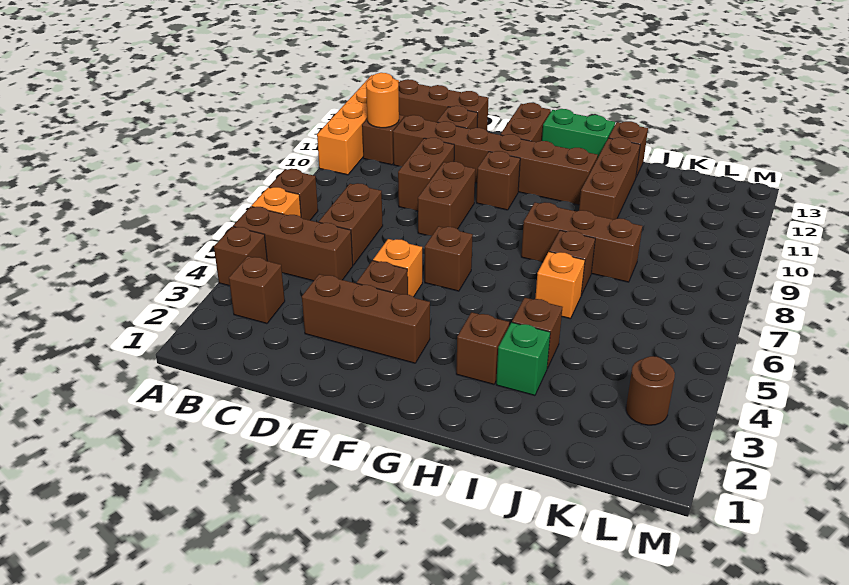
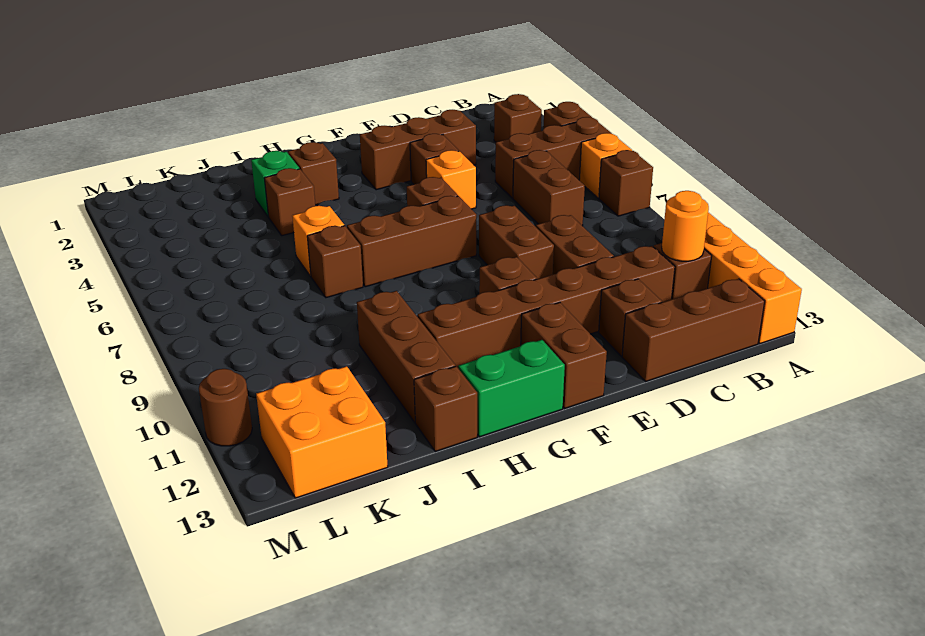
brown 1x3 brick [521,202,642,282] -> brown 1x3 brick moved to [347,196,476,287]
none -> orange 2x2 brick [256,366,388,498]
brown 1x1 round brick [626,356,675,425] -> brown 1x1 round brick moved to [199,369,252,446]

